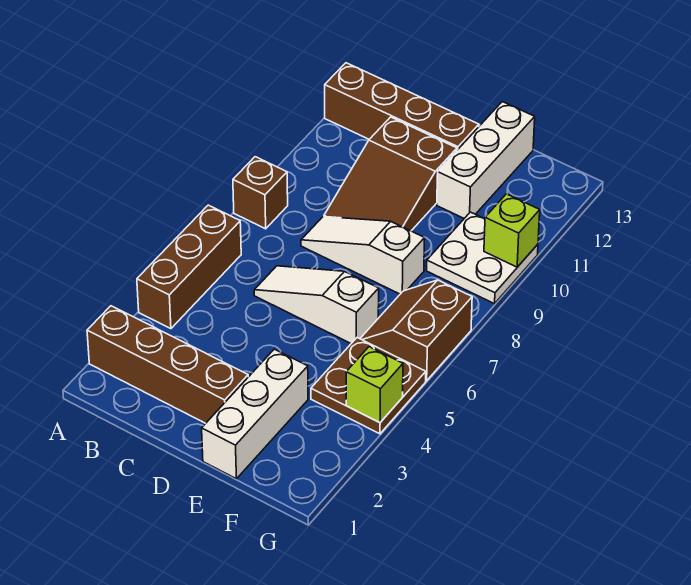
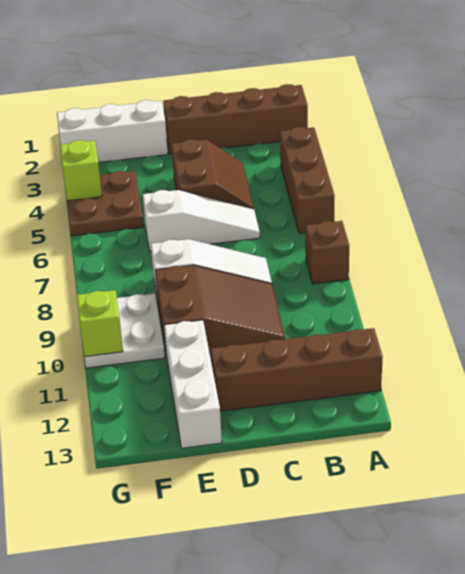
brown 2x3 slope [324,117,457,231] -> brown 2x3 slope turned to [155,265,285,356]
white 1x3 brick [202,349,308,479] -> white 1x3 brick turned to [57,100,168,163]
brown 2x2 slope [360,280,472,381] -> brown 2x2 slope moved to [172,139,254,209]

